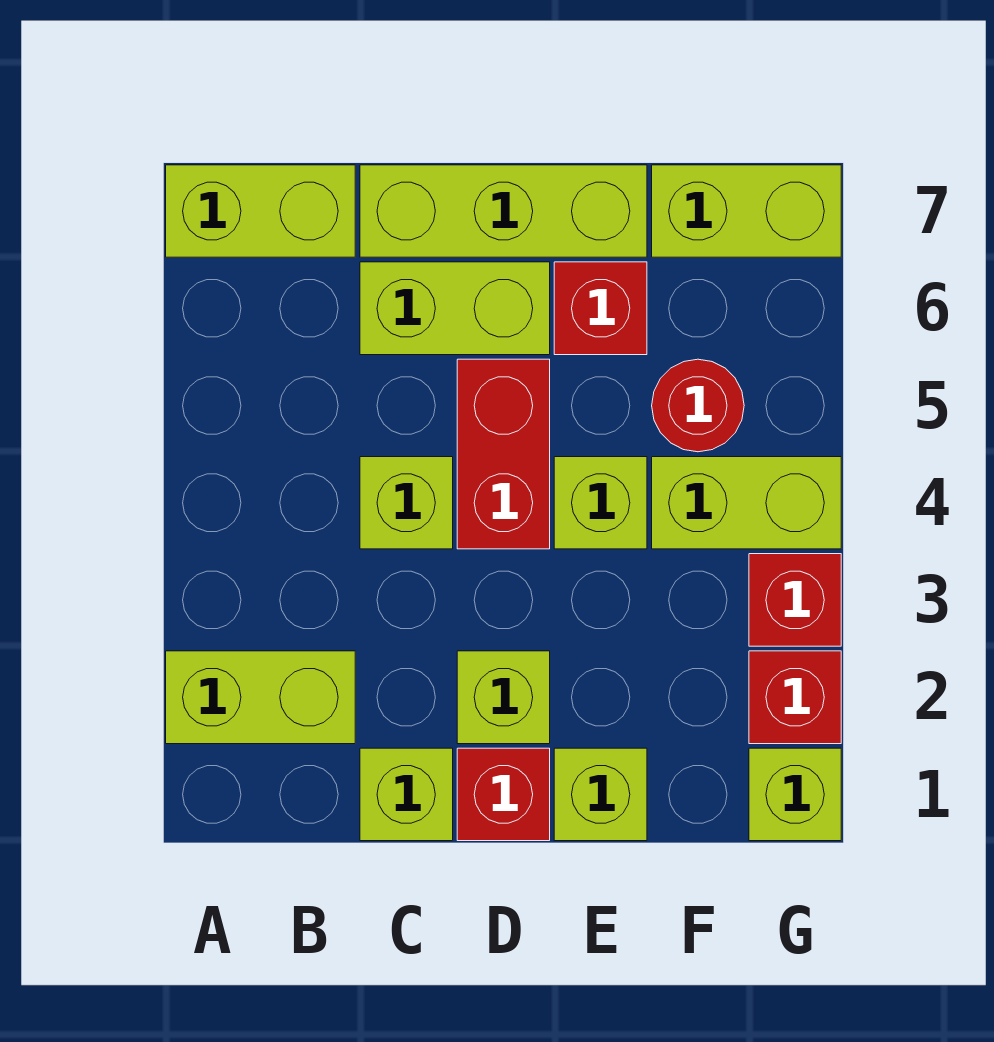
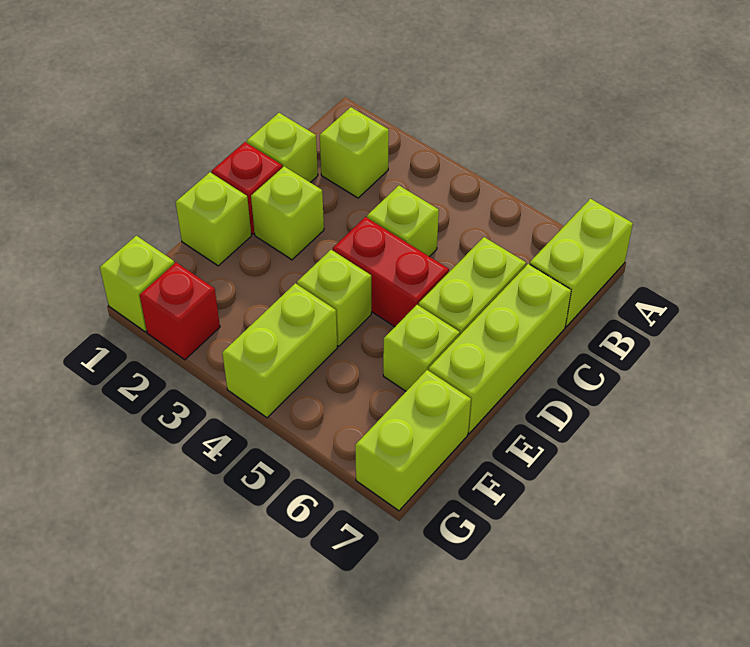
lime 1x2 brick [166,651,355,744] -> lime 1x1 brick [320,107,389,198]
red 1x1 brick [554,262,647,355] -> lime 1x1 brick [383,305,460,391]
red 1x1 round brick [652,359,744,452] -> none
red 1x1 brick [749,554,841,646] -> none

